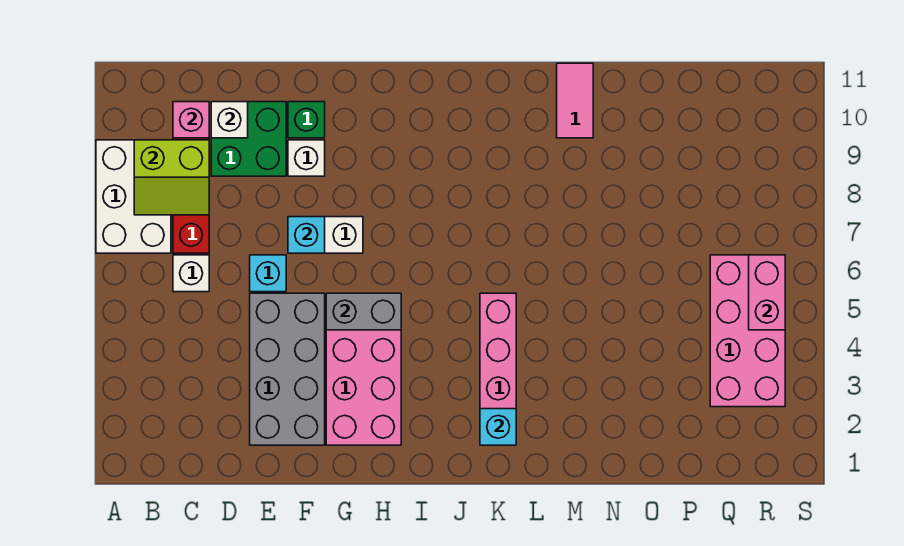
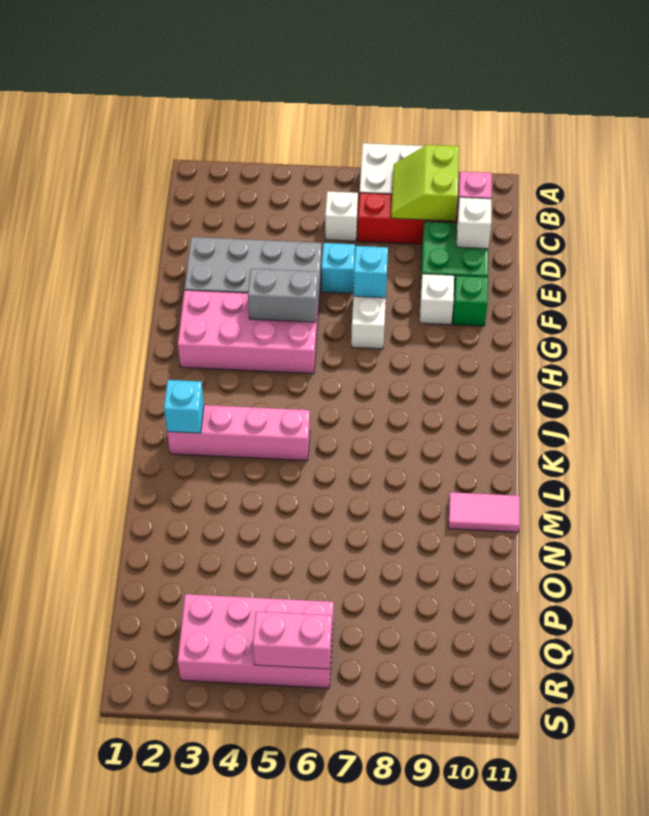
grey 1x2 brick [326,293,401,330] -> grey 1x2 brick turned to [248,269,318,322]

